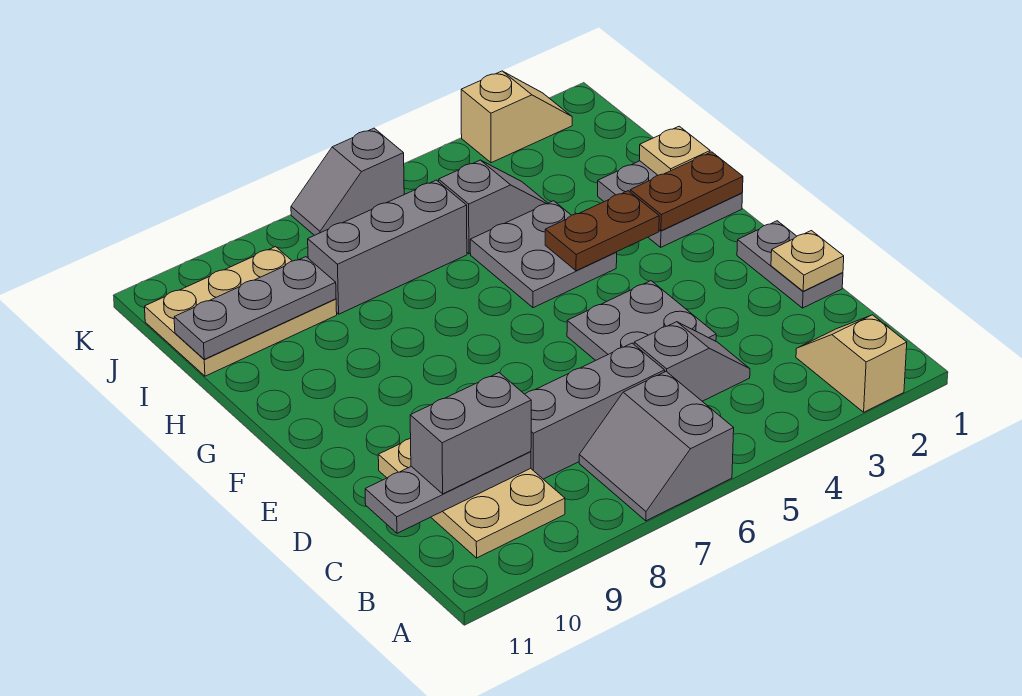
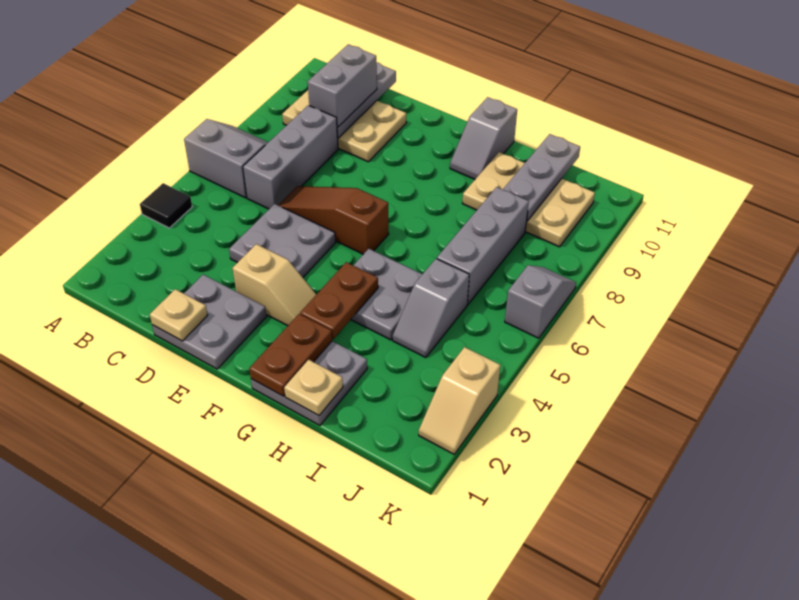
tan 1x2 slope [796,315,907,412] -> tan 1x2 slope moved to [233,244,317,326]
none -> black 1x1 tile [140,183,192,228]
grey 1x2 slope [634,322,750,401] -> grey 1x2 slope moved to [450,97,517,179]
grey 1x2 plate [737,221,843,308] -> grey 2x2 plate [152,275,267,369]
none -> brown 1x3 slope [278,186,389,254]
tan 2x3 plate [145,247,337,376] -> tan 2x3 plate turned to [462,152,595,247]

